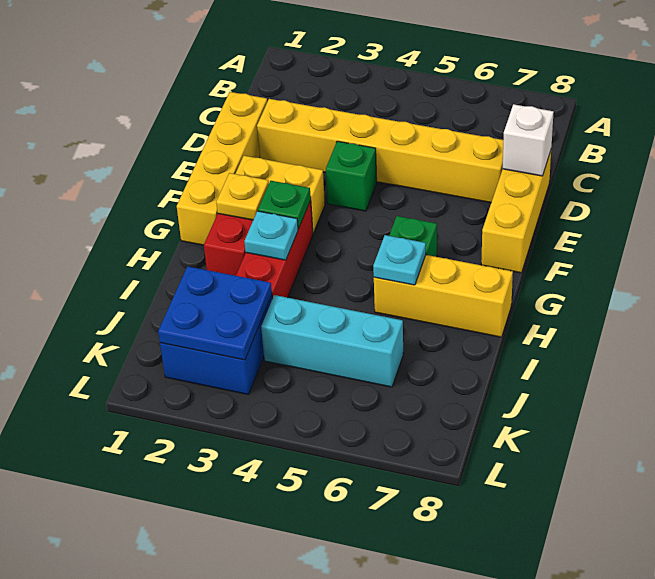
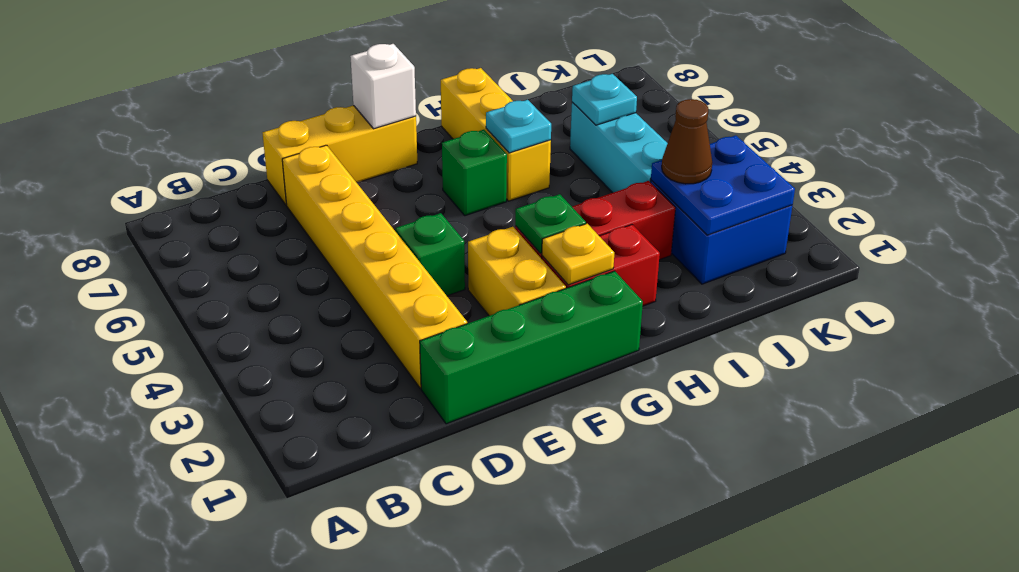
yellow 1x4 brick [177,92,267,245] -> green 1x4 brick [420,271,643,424]
white 1x1 brick [502,104,554,176] -> white 1x1 brick moved to [350,44,416,129]
cyan 1x1 plate [245,211,298,260] -> cyan 1x1 plate moved to [572,74,637,125]
none -> brown 1x1 cone [662,99,712,184]

